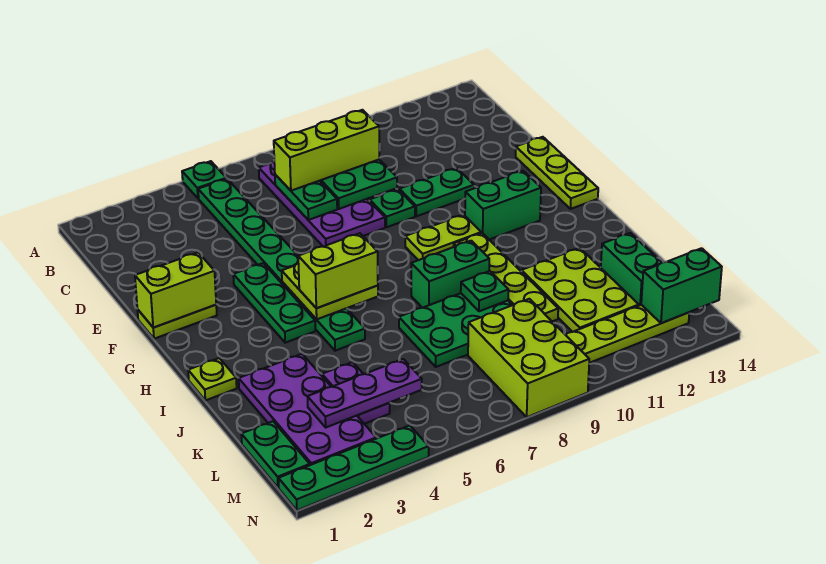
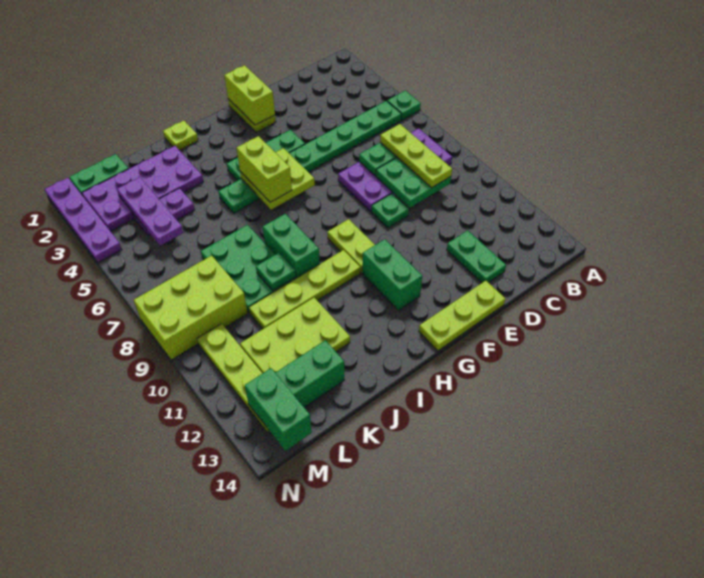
lime 1x3 brick [274,110,379,191] -> lime 1x3 plate [380,124,452,188]
green 1x2 plate [399,168,474,216] -> green 1x2 plate moved to [447,231,506,283]
green 1x4 plate [278,426,429,510] -> purple 1x4 plate [45,178,122,263]

